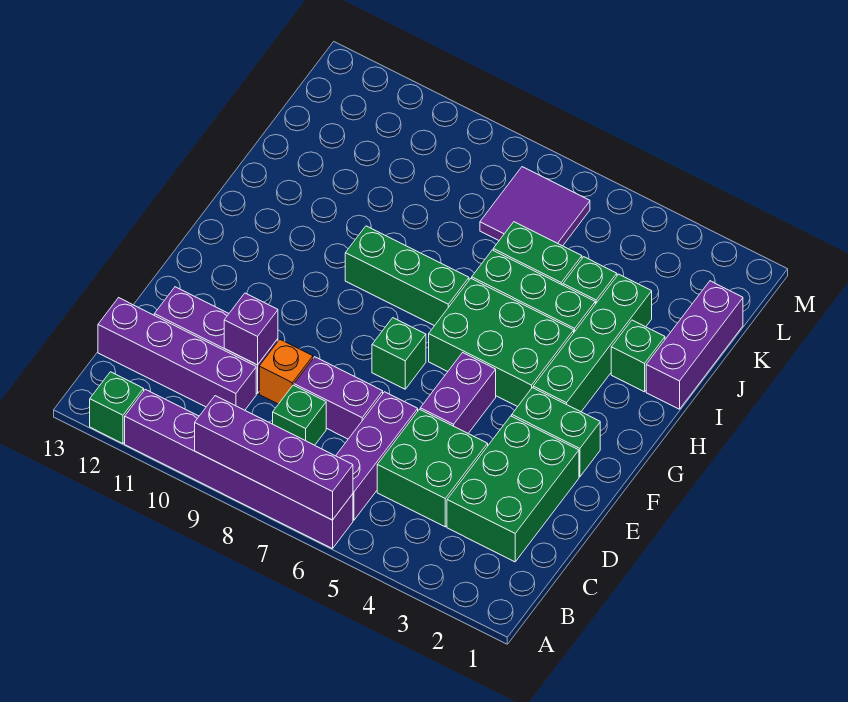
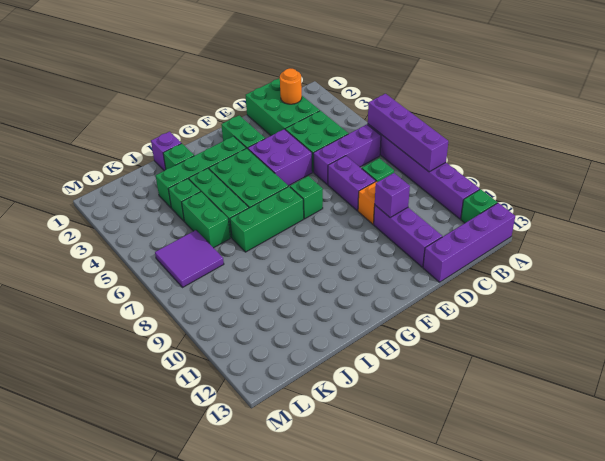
green 2x3 brick [447,416,579,562] -> green 2x3 brick turned to [246,78,320,136]
none -> orange 1x1 round brick [280,68,302,104]
purple 1x4 brick [98,298,256,410] -> purple 1x4 brick turned to [423,203,515,282]
purple 1x2 brick [420,353,496,433] -> purple 2x2 brick [248,129,312,186]
green 1x3 brick [345,226,469,326] -> green 1x3 brick turned to [230,186,304,252]
purple 1x3 brick [646,281,743,409] -> purple 1x1 brick [151,132,181,171]

